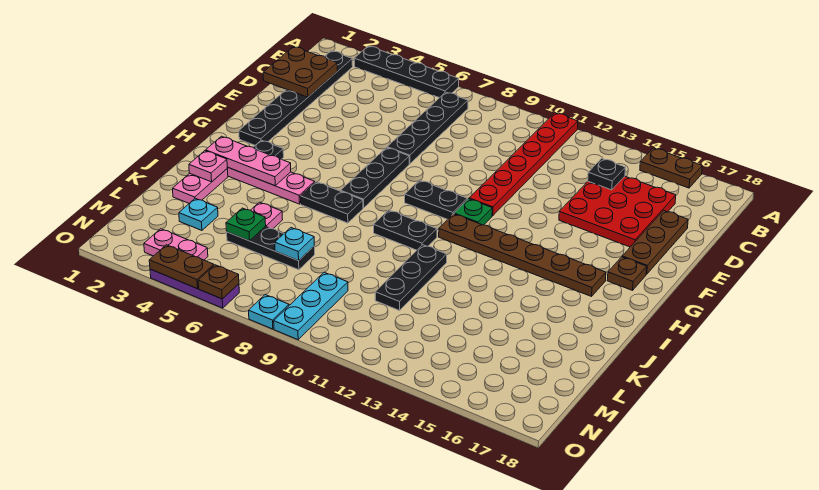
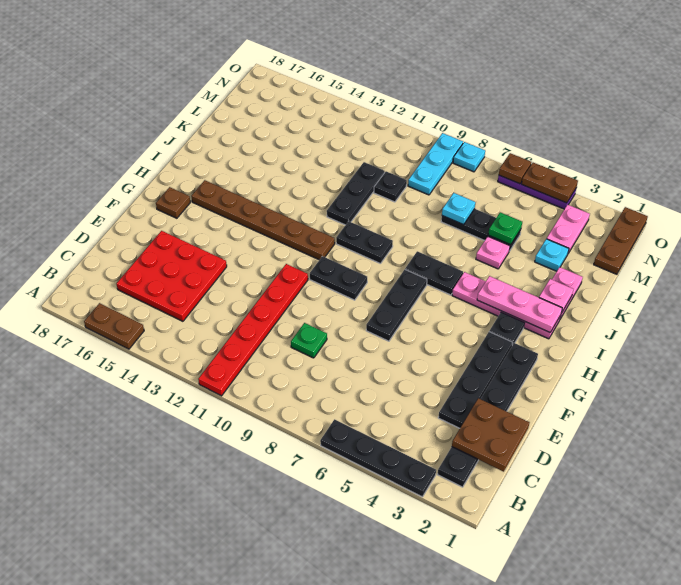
black 1x4 plate [387,92,468,164] -> black 1x4 plate moved to [438,332,513,428]
black 1x1 plate [588,159,625,190] -> black 1x1 plate moved to [374,171,407,202]
brown 1x3 plate [622,210,688,274] -> brown 1x3 plate moved to [594,207,648,274]
green 1x1 plate [454,199,492,225] -> green 1x1 plate moved to [291,323,327,358]
pink 1x2 plate [144,229,208,260] -> pink 1x2 plate turned to [547,205,590,253]

